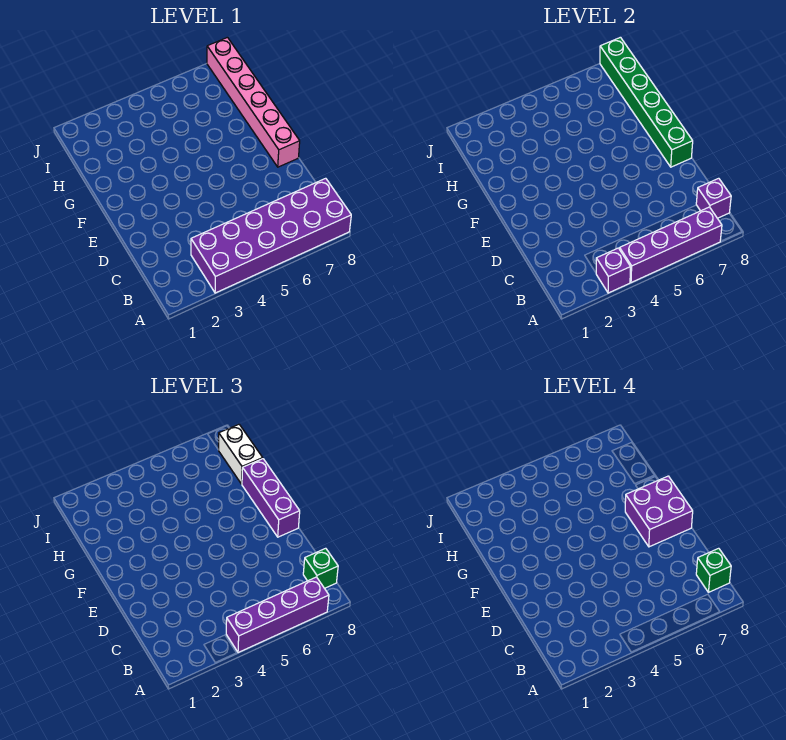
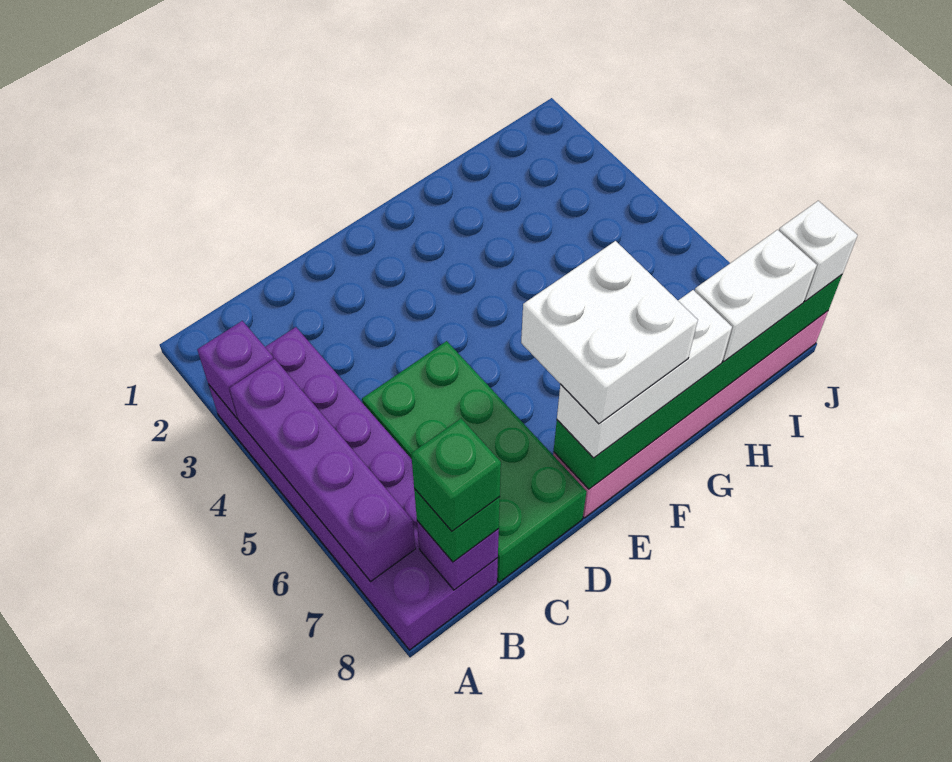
purple 1x4 brick [226,577,329,653] -> none
none -> green 2x4 brick [362,341,587,582]
purple 2x2 brick [625,476,693,547] -> white 2x2 brick [521,241,698,424]
purple 1x3 brick [242,459,300,537] -> white 1x3 brick [557,290,732,458]
none -> white 1x1 brick [779,201,857,301]

